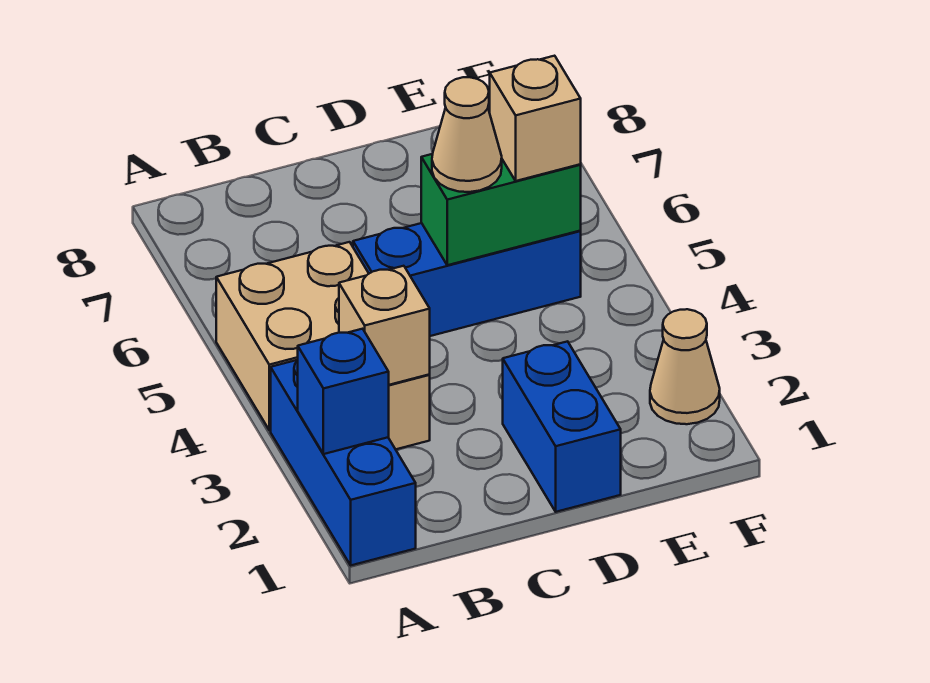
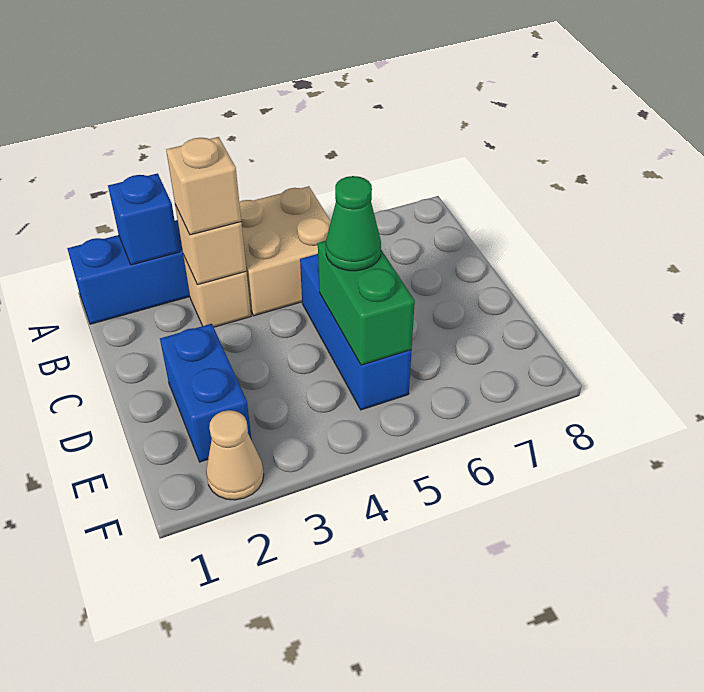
blue 1x2 brick [503,341,621,512] -> blue 1x2 brick turned to [160,324,252,462]
tan 1x1 cone [432,77,502,192] -> green 1x1 cone [326,176,381,271]
tan 1x1 brick [490,56,581,181] -> tan 1x1 brick moved to [166,137,241,235]

